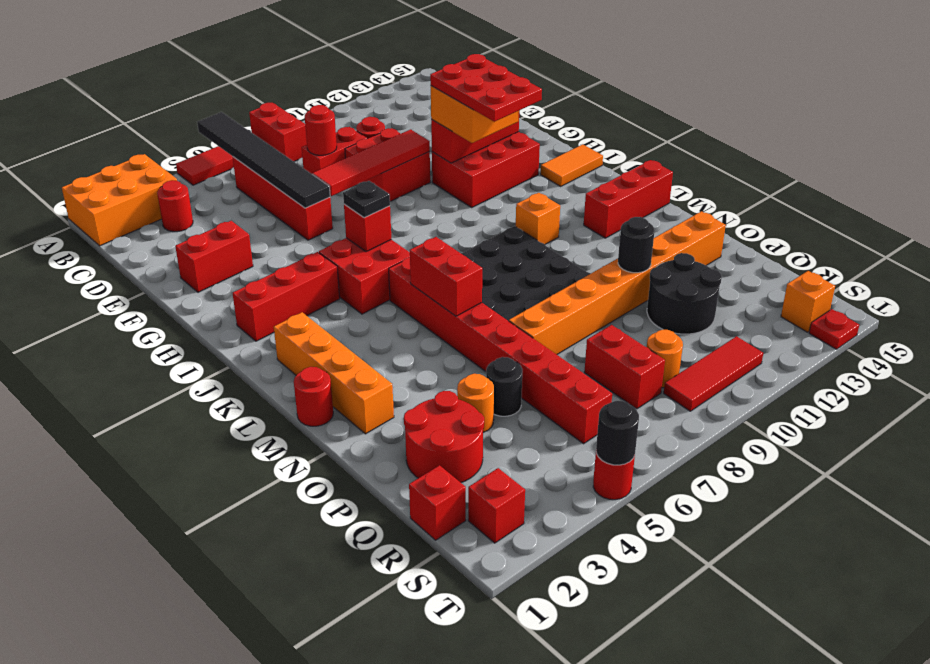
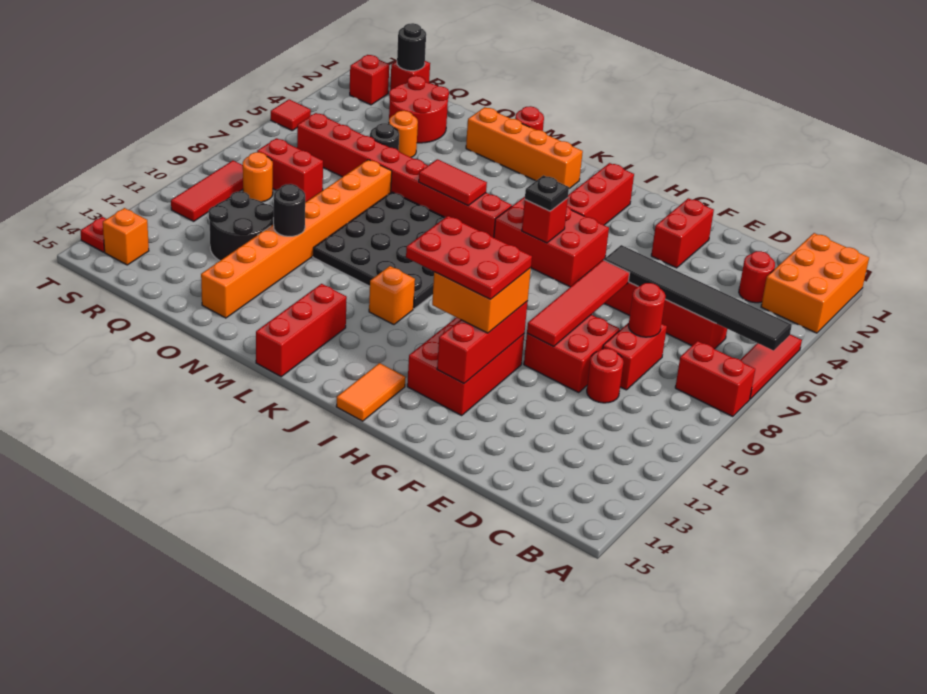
red 2x2 brick [319,238,410,314] -> red 2x3 brick [494,197,609,287]
red 1x2 brick [410,237,482,316] -> red 1x2 tile [419,159,487,205]
red 1x1 round brick [593,453,635,500] -> red 1x1 tile [271,99,311,130]
black 1x1 round brick [596,401,639,465] -> black 1x1 round brick moved to [397,23,426,71]

